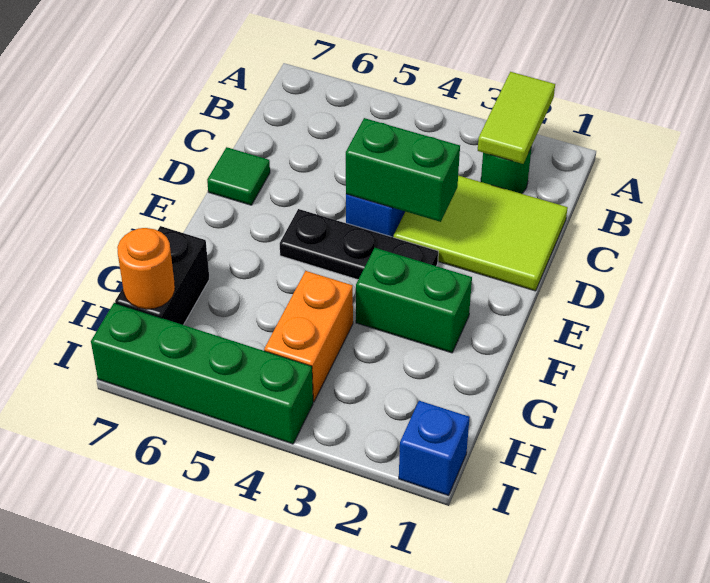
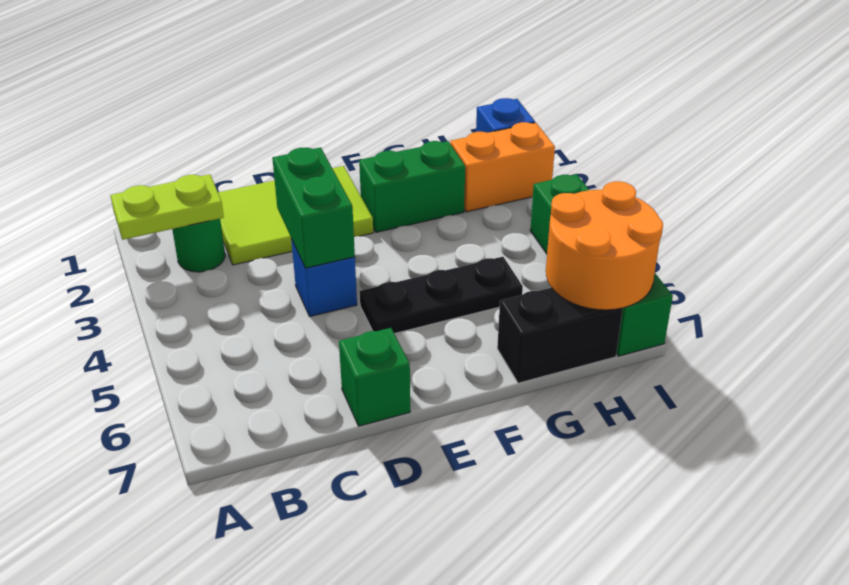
lime 1x2 tile [478,72,555,164] -> lime 1x2 plate [110,174,224,240]
lime 2x3 tile [394,175,568,291] -> lime 2x3 tile turned to [218,166,373,265]
green 1x1 tile [207,147,270,205] -> green 1x1 brick [339,328,410,426]
black 1x3 plate [280,209,438,280] -> black 1x3 plate turned to [360,257,523,334]
green 1x2 brick [356,248,472,353] -> green 1x2 brick turned to [359,141,465,232]
orange 1x2 brick [264,271,353,402] -> orange 1x2 brick moved to [450,122,555,212]
orange 1x1 round brick [117,228,175,309] -> orange 2x2 round brick [546,181,663,310]

